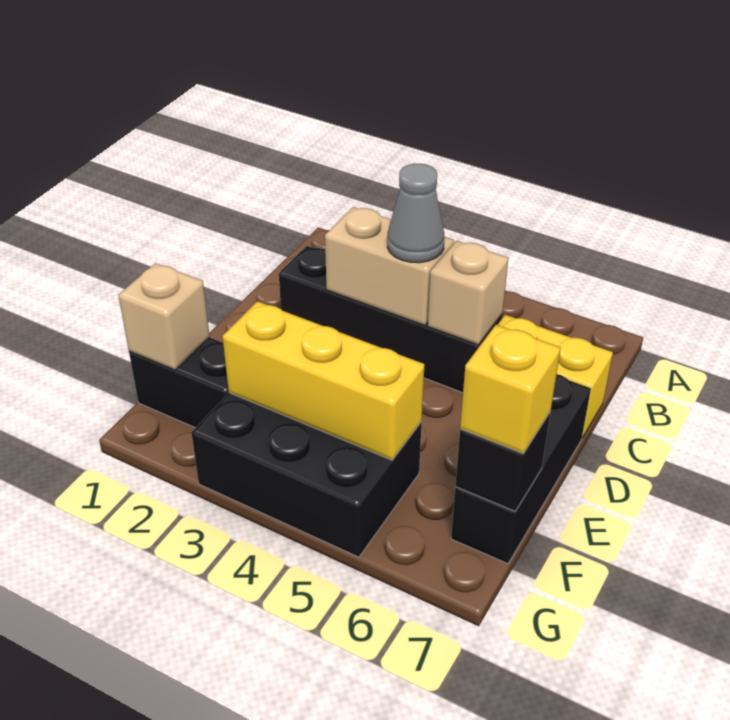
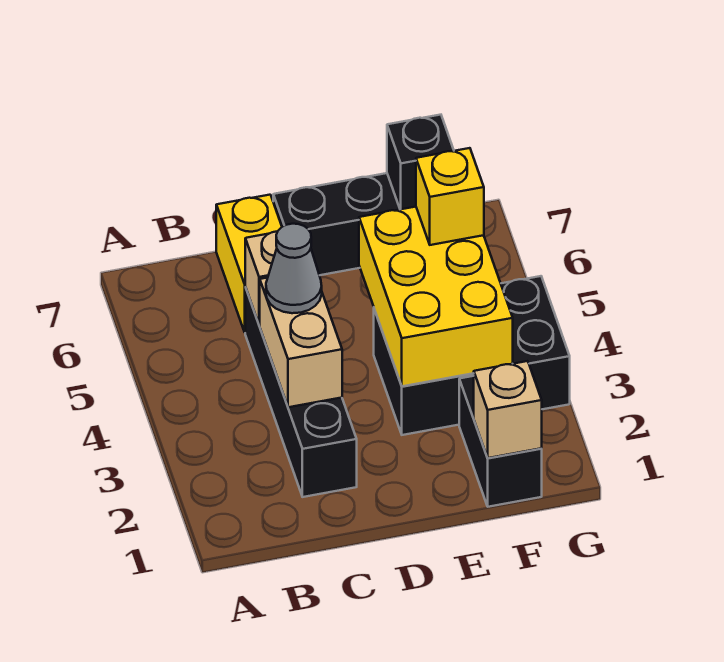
black 2x3 brick [191,393,422,557] -> black 2x3 brick turned to [374,276,570,435]
yellow 1x3 brick [223,301,424,460] -> yellow 2x3 brick [359,207,513,386]
yellow 1x1 brick [460,325,561,453] -> yellow 1x1 brick moved to [416,148,484,245]

